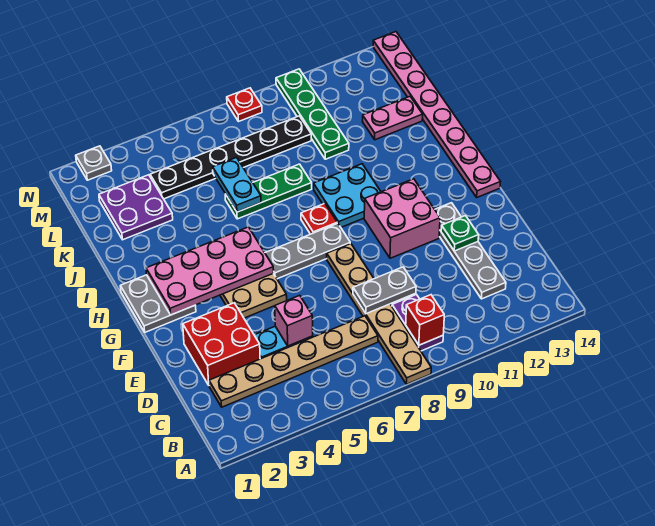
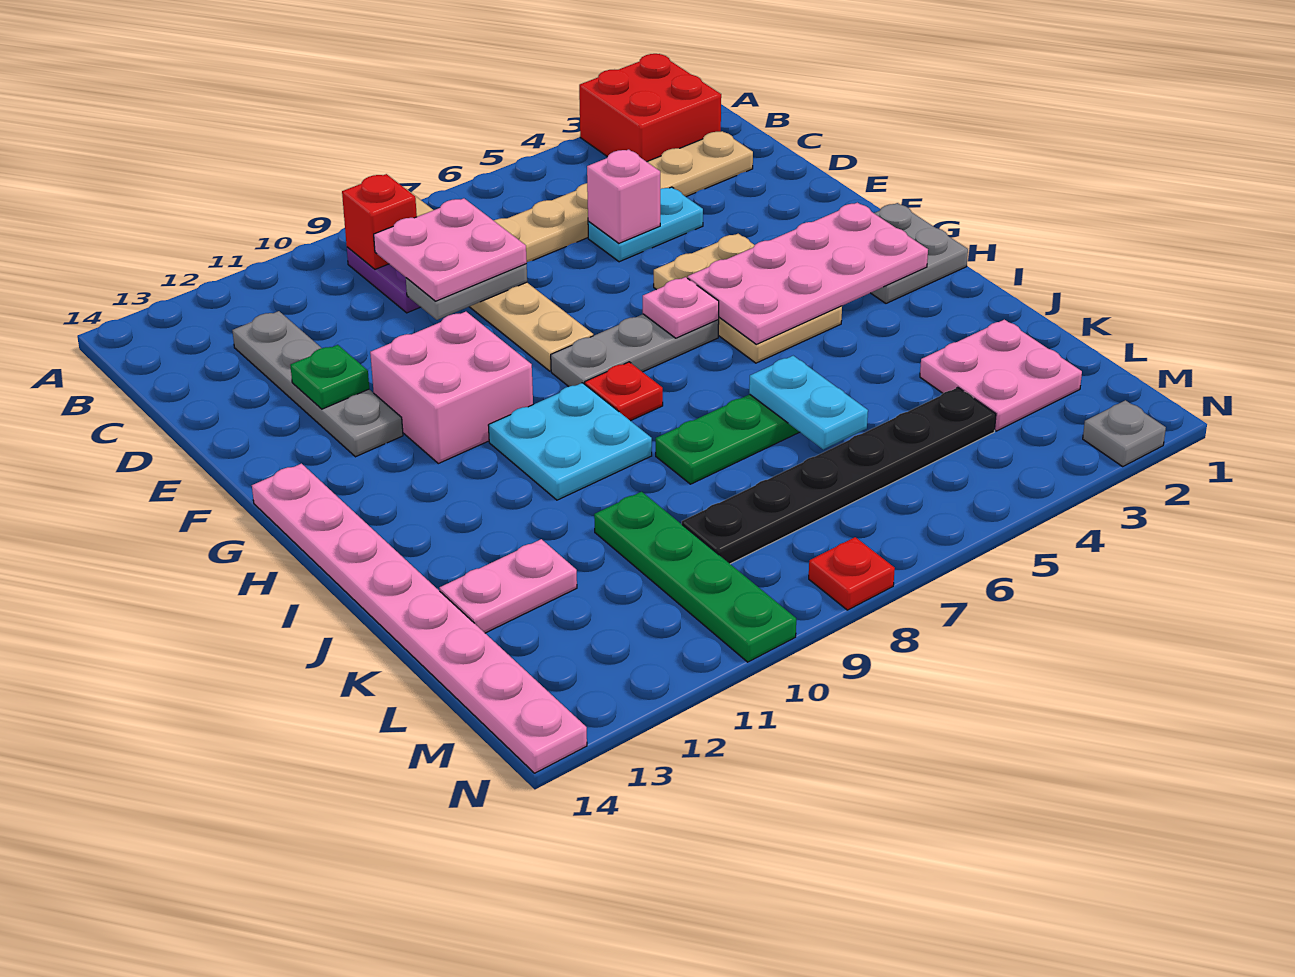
none -> pink 2x2 plate [374,198,527,301]
red 2x2 brick [183,303,260,385] -> red 2x2 brick moved to [579,54,721,162]
none -> pink 1x1 plate [643,277,719,338]
purple 2x2 plate [99,175,173,240] -> pink 2x2 plate [920,320,1082,431]

